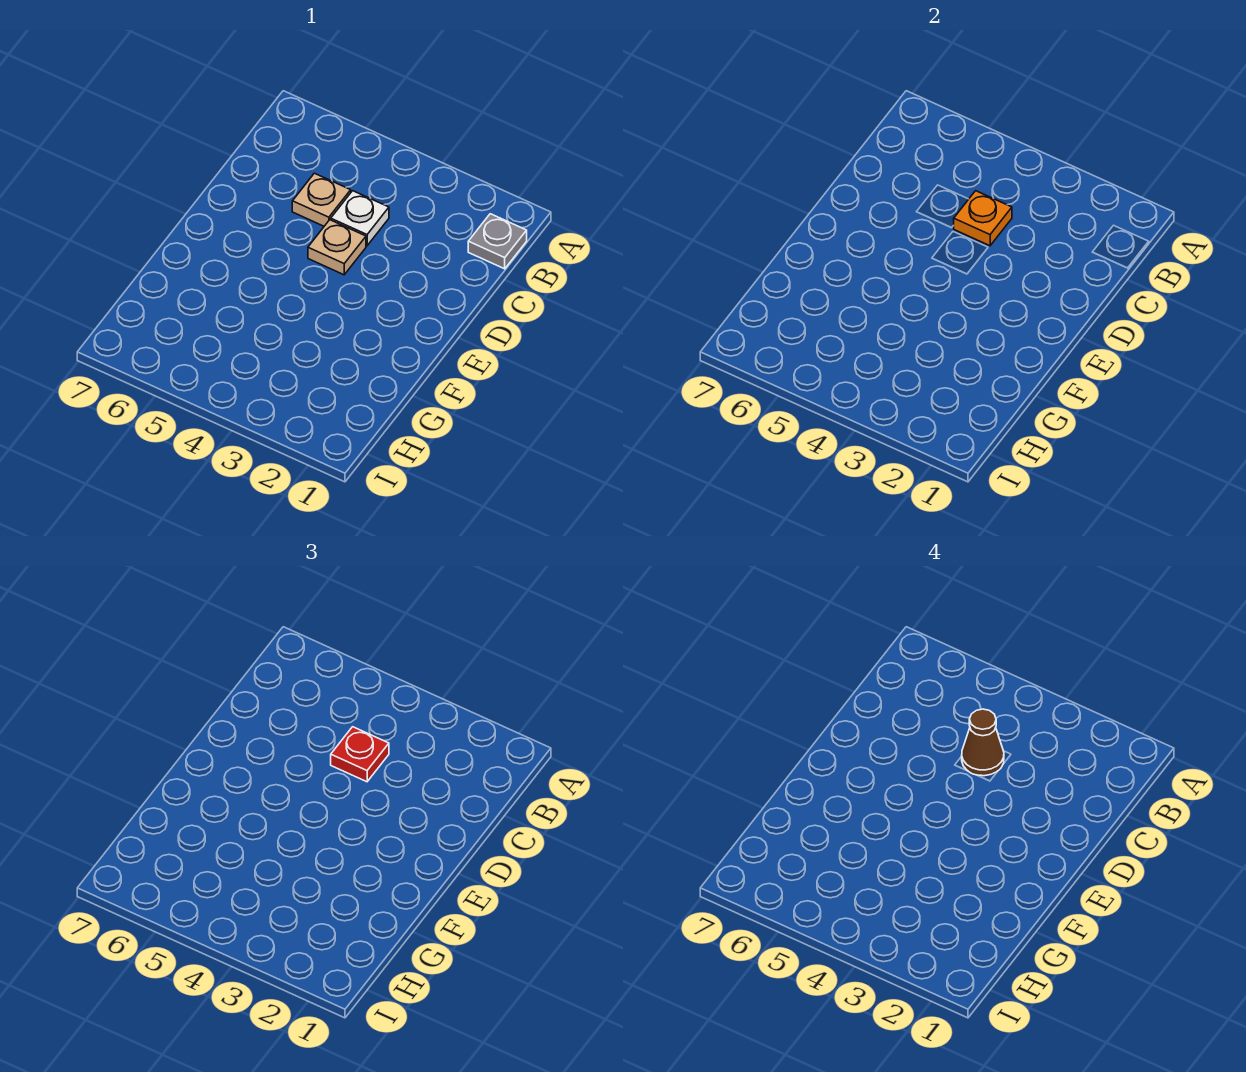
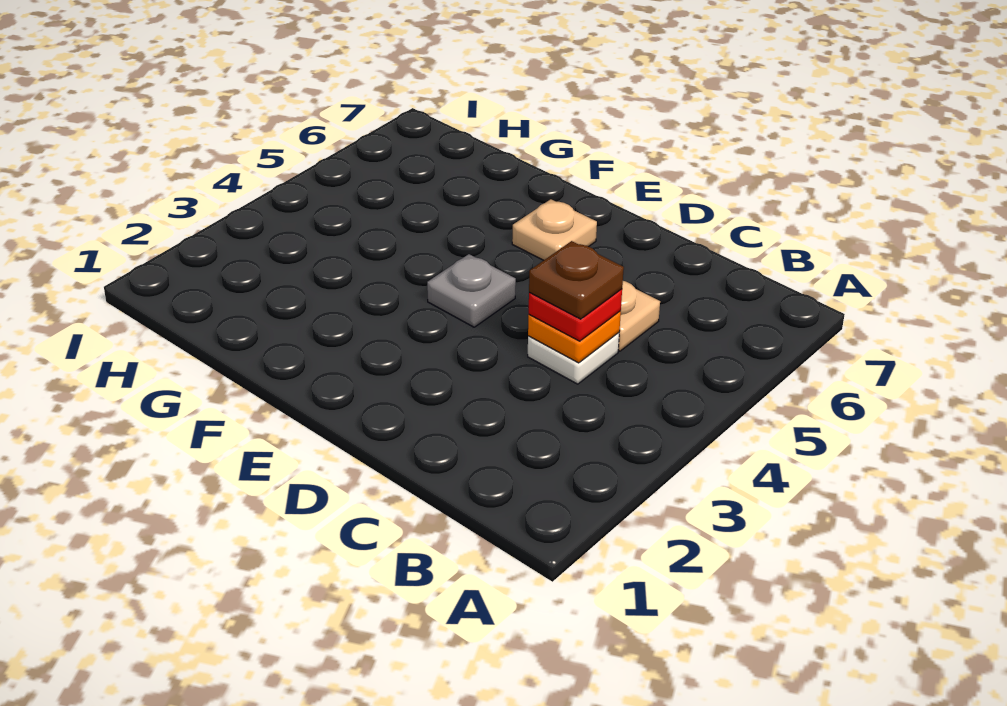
grey 1x1 plate [468,214,527,269] -> grey 1x1 plate moved to [427,254,516,327]
brown 1x1 cone [962,709,1004,776] -> brown 1x1 plate [529,241,624,319]
tan 1x1 plate [308,220,366,275] -> tan 1x1 plate moved to [512,199,597,260]

